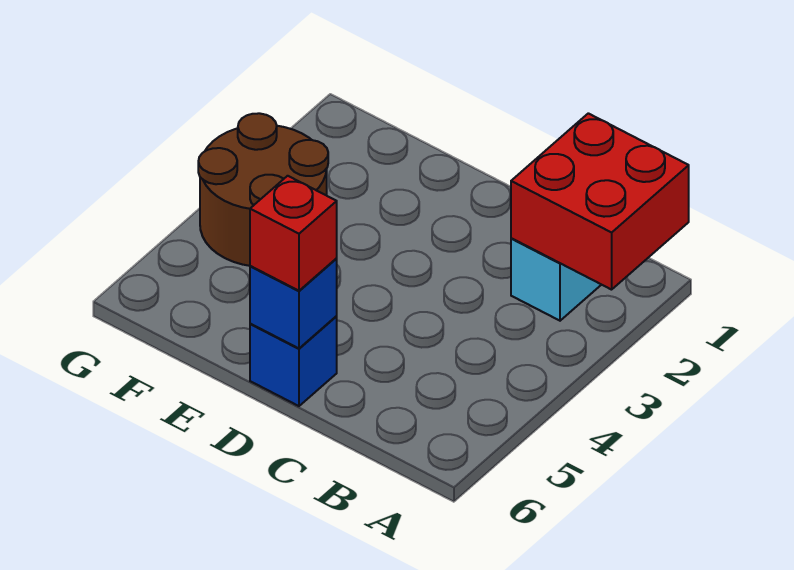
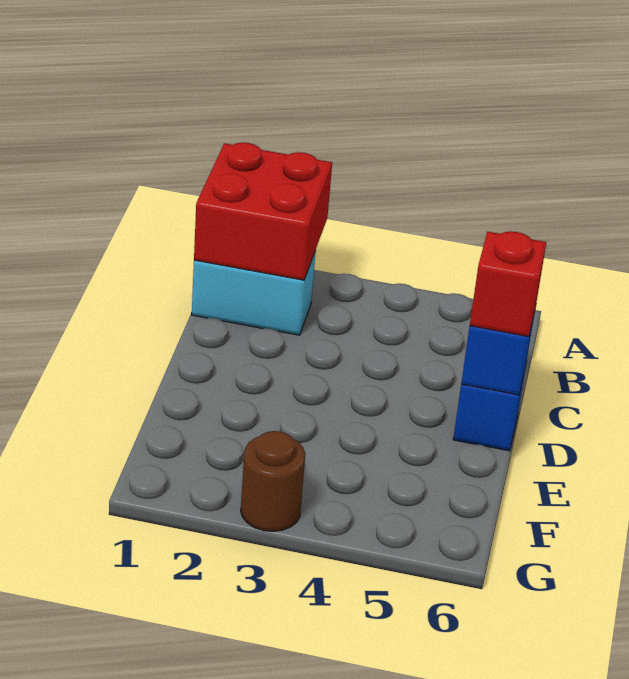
brown 2x2 round brick [198,113,328,266] -> brown 1x1 round brick [241,431,305,531]

